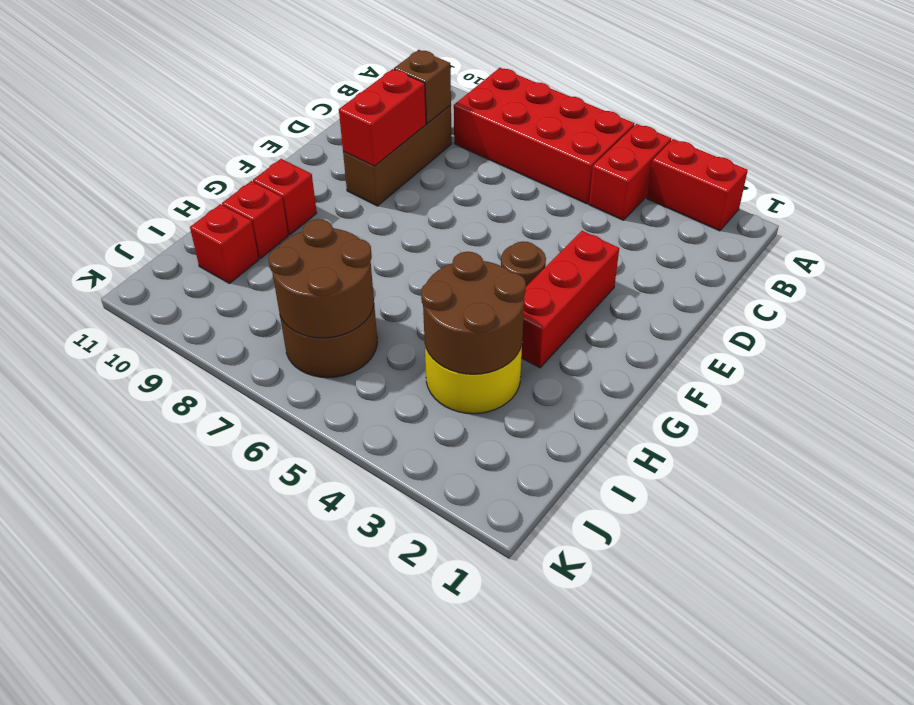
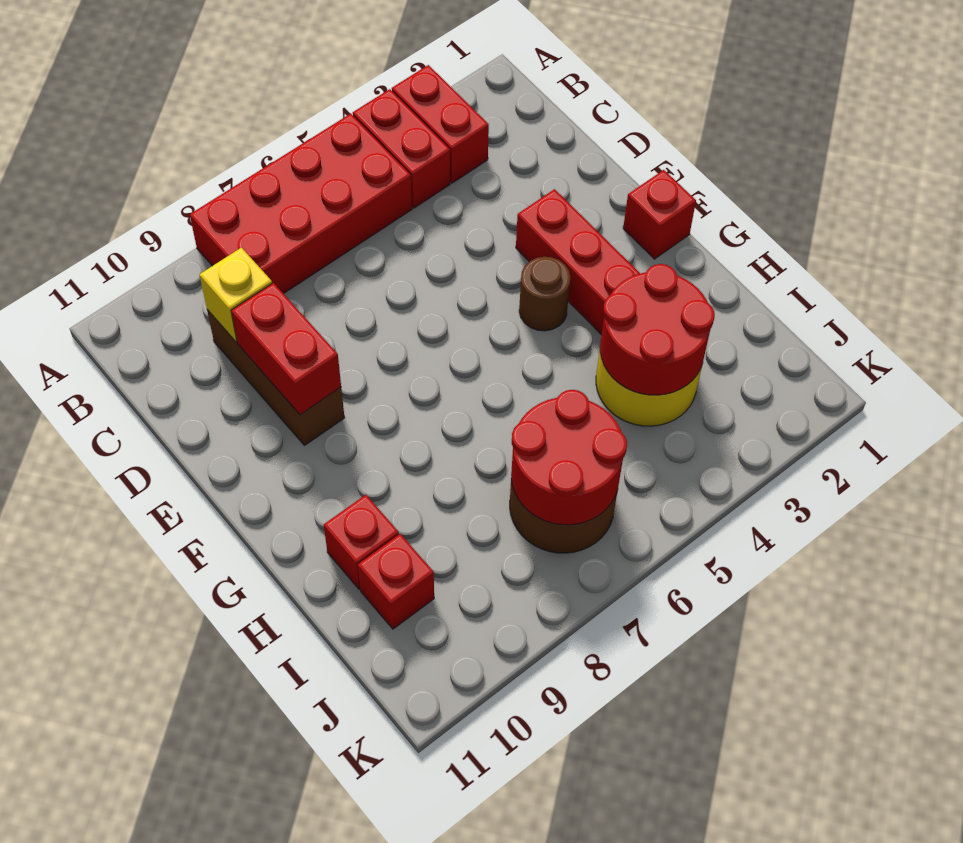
red 1x2 brick [647,139,748,231] -> red 1x2 brick turned to [392,65,489,183]
brown 1x1 brick [394,50,451,124] -> yellow 1x1 brick [199,248,272,342]
red 1x1 brick [253,159,317,235] -> red 1x1 brick moved to [623,170,696,259]
brown 2x2 round brick [421,252,526,374] -> red 2x2 round brick [600,264,715,395]
brown 2x2 round brick [268,219,374,338] -> red 2x2 round brick [511,390,627,525]

